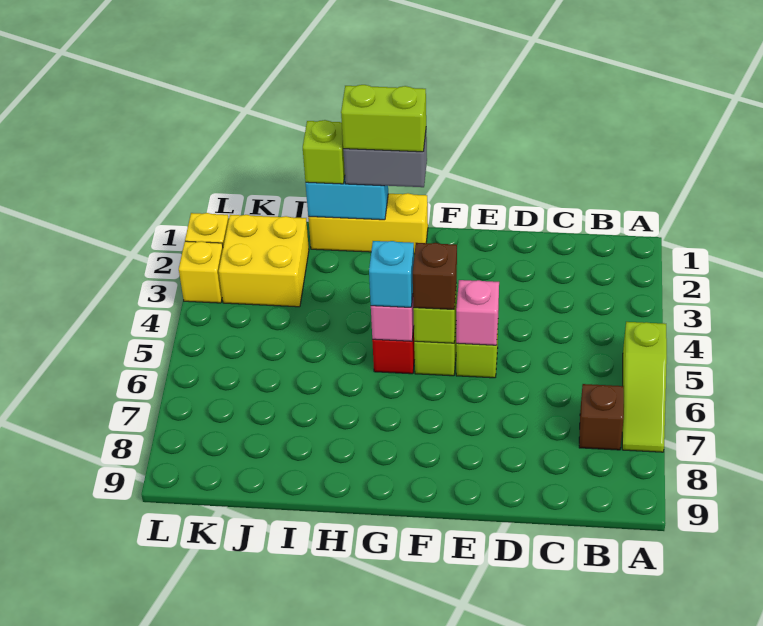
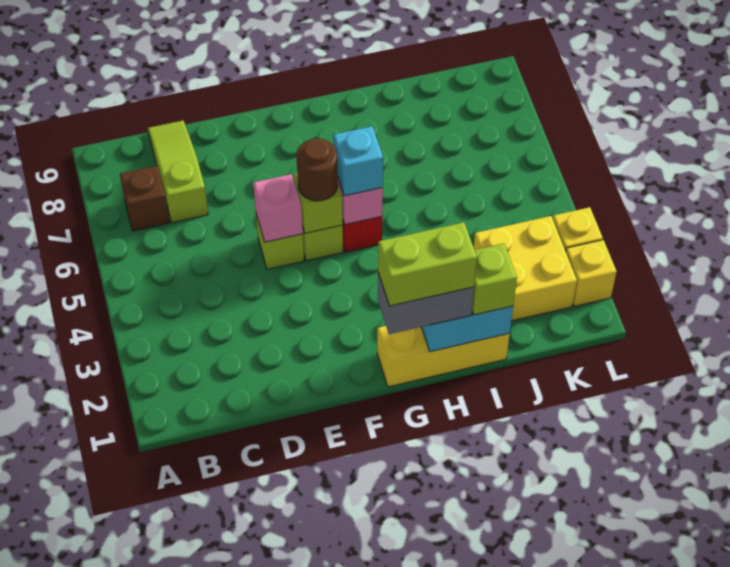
lime 1x3 slope [622,322,667,452] -> lime 1x3 slope moved to [148,121,208,222]
brown 1x1 brick [413,243,457,309] -> brown 1x1 round brick [296,139,338,201]

